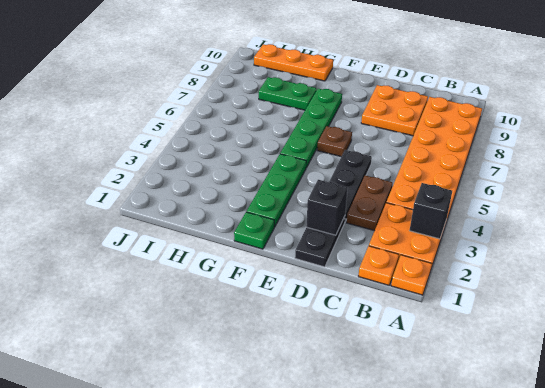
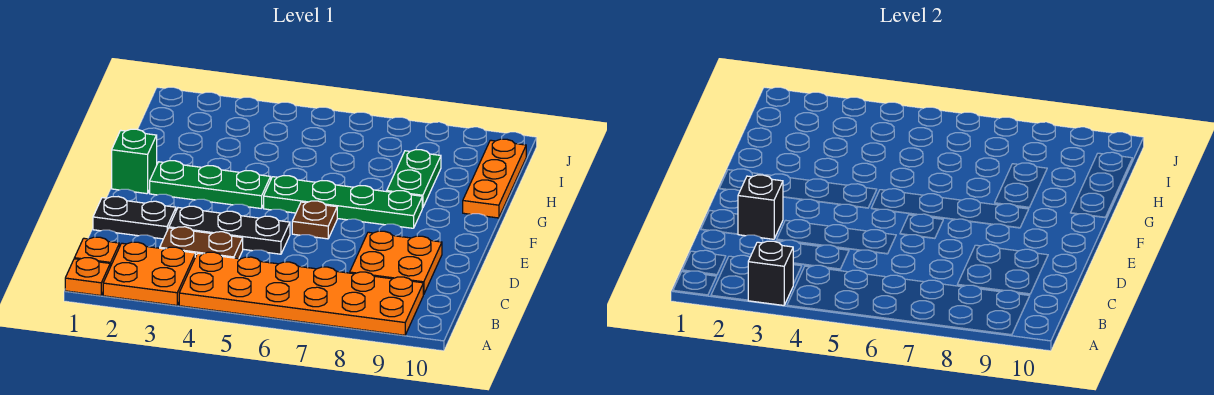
green 1x1 plate [234,212,274,249] -> green 1x1 brick [112,129,157,194]

